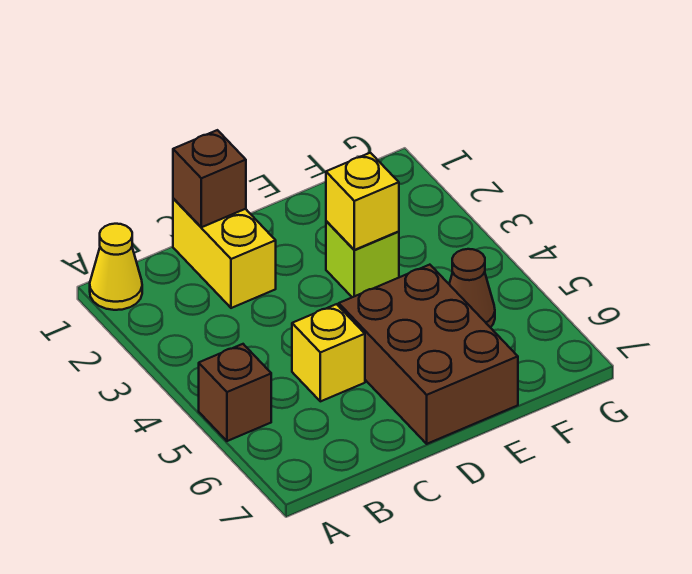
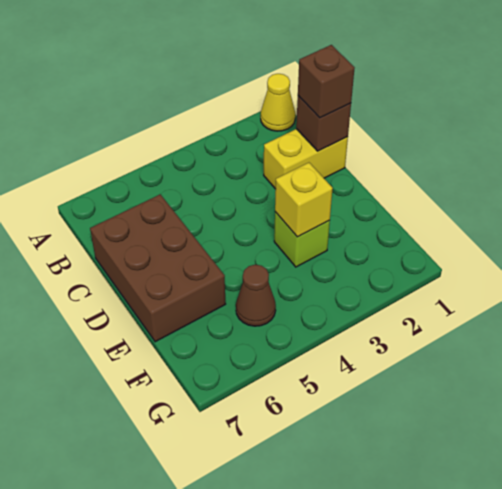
brown 1x1 brick [199,344,271,441] -> brown 1x1 brick moved to [298,45,355,118]
yellow 1x1 brick [292,304,365,401] -> none
brown 2x3 brick [339,265,518,444] -> brown 2x3 brick turned to [90,194,226,342]

